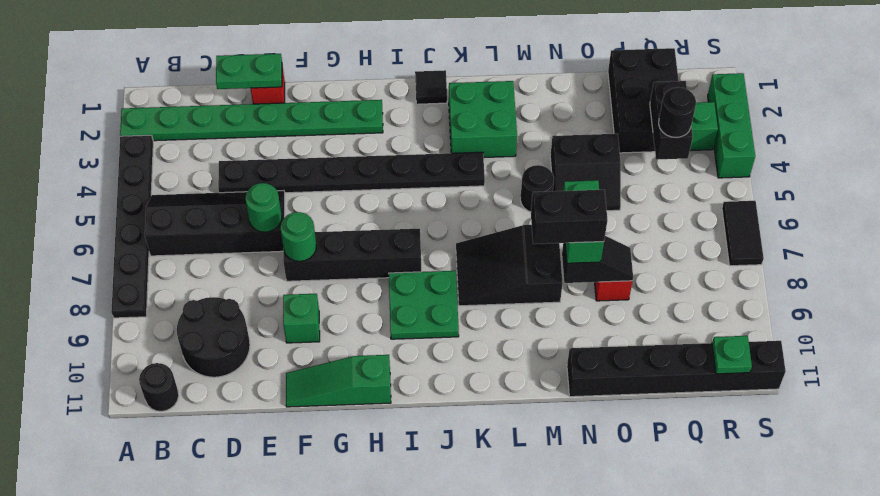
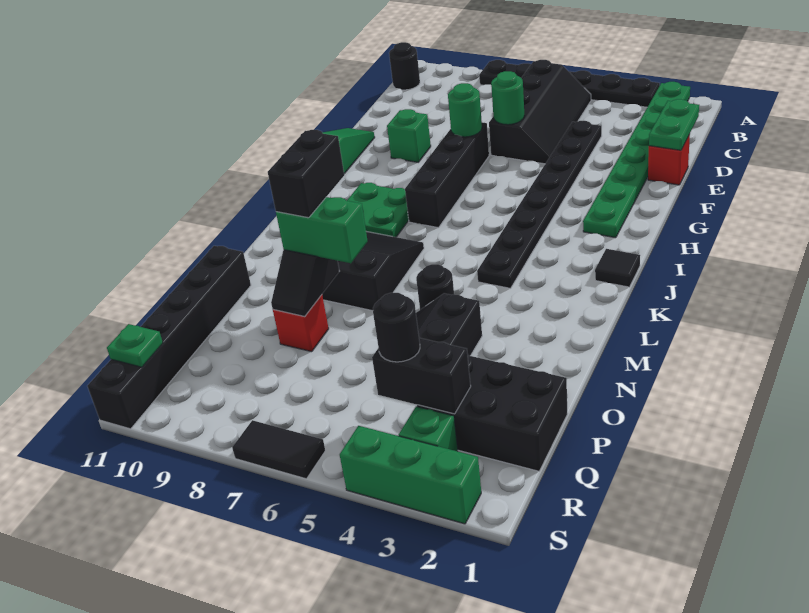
black 2x2 round brick [177,297,250,377] -> none
green 2x2 brick [449,81,517,158] -> none

